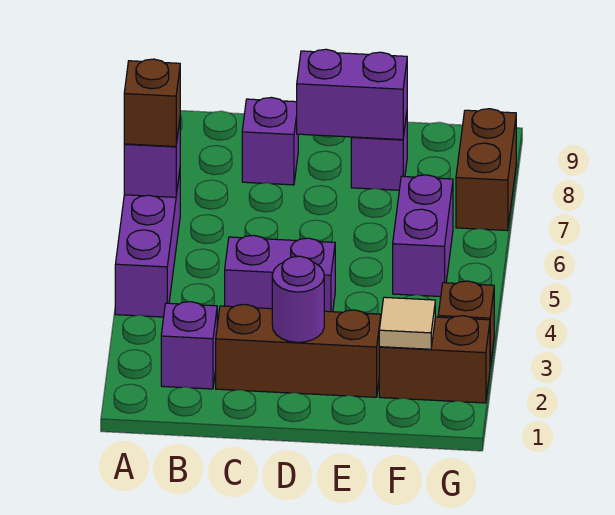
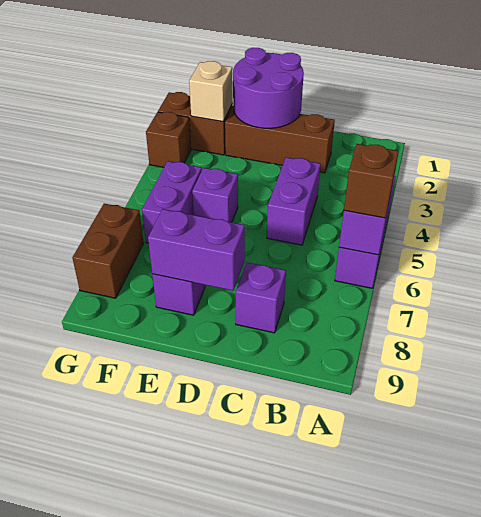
purple 1x1 brick [161,302,217,389] -> purple 1x1 brick moved to [192,168,238,222]
purple 1x2 brick [225,235,335,312] -> purple 1x2 brick turned to [267,157,321,245]
purple 1x1 round brick [272,256,324,342] -> purple 2x2 round brick [233,48,304,128]
tan 1x1 tile [379,297,435,349] -> tan 1x1 brick [189,61,233,122]

